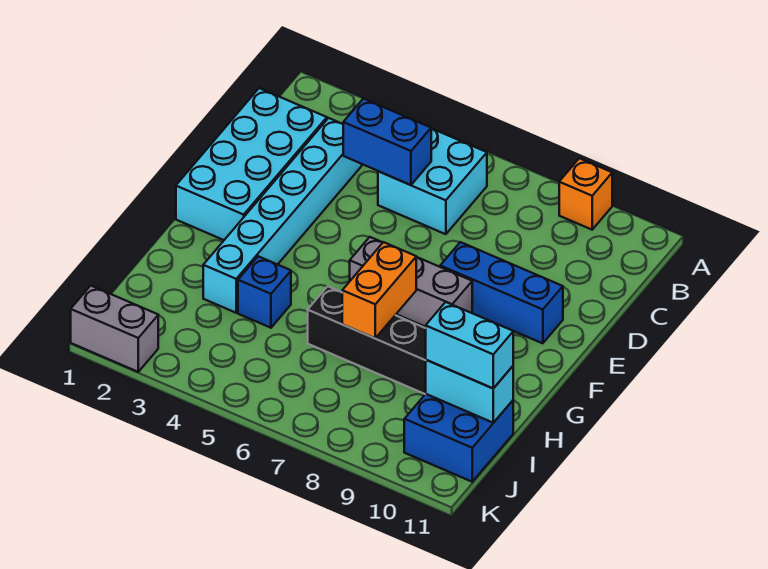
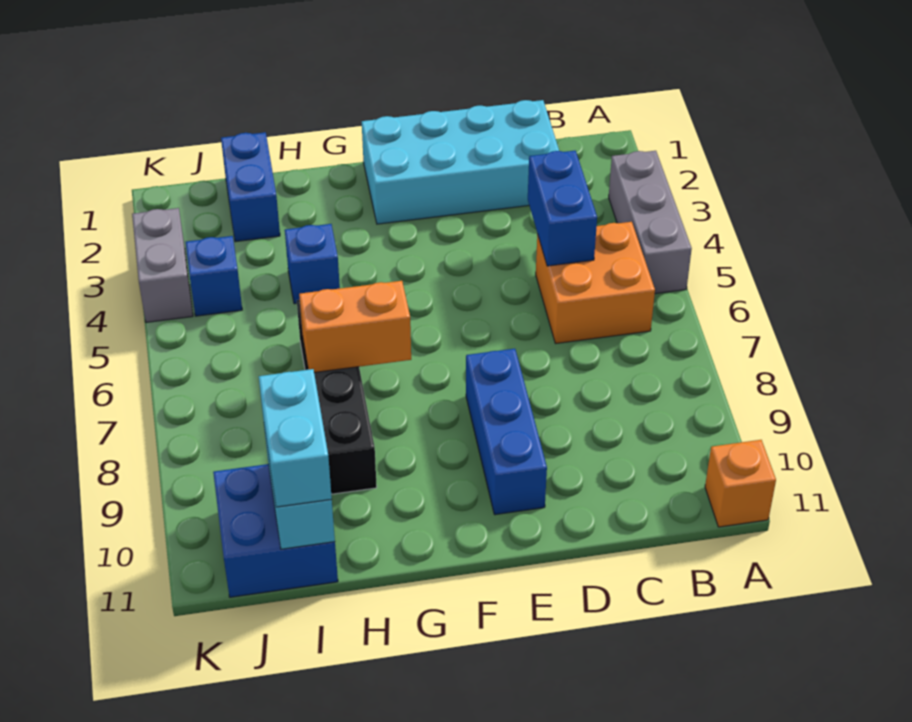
orange 1x1 brick [559,158,612,230] -> orange 1x1 brick moved to [705,440,776,527]
cyan 2x2 brick [378,128,487,234] -> orange 2x2 brick [536,222,655,343]
cyan 1x6 brick [203,118,362,313] -> none
grey 1x3 brick [350,237,472,327] -> grey 1x3 brick moved to [609,151,692,294]
none -> blue 1x2 brick [221,132,280,242]
none -> blue 1x1 brick [186,236,242,316]
grey 1x2 brick [71,286,158,372] -> grey 1x2 brick moved to [132,208,193,322]

